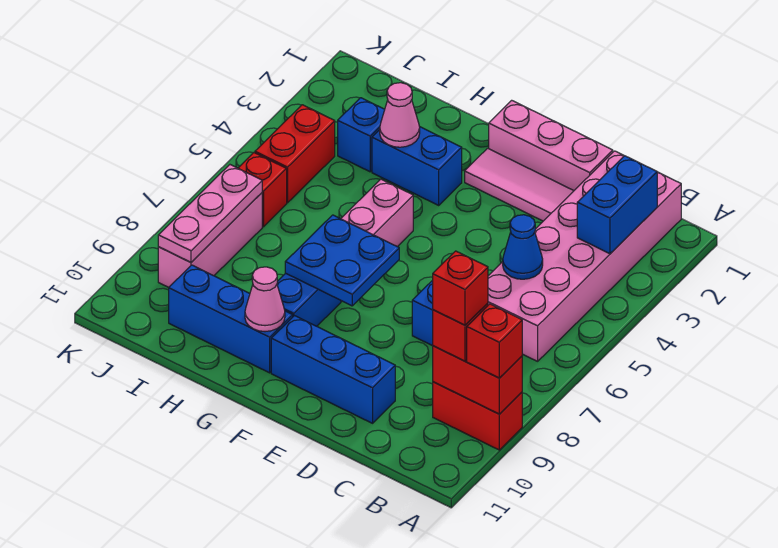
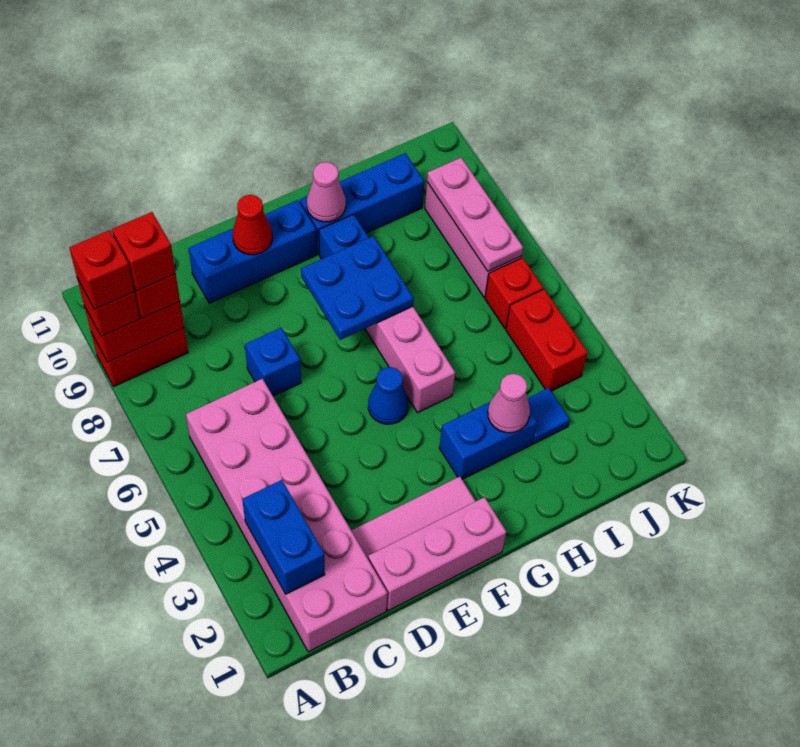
none -> red 1x1 brick [69,230,134,309]
blue 1x1 cone [503,215,543,279] -> blue 1x1 cone moved to [368,367,409,424]
none -> red 1x1 cone [233,195,272,255]
blue 1x1 brick [338,98,385,172] -> blue 1x1 tile [527,388,570,444]

